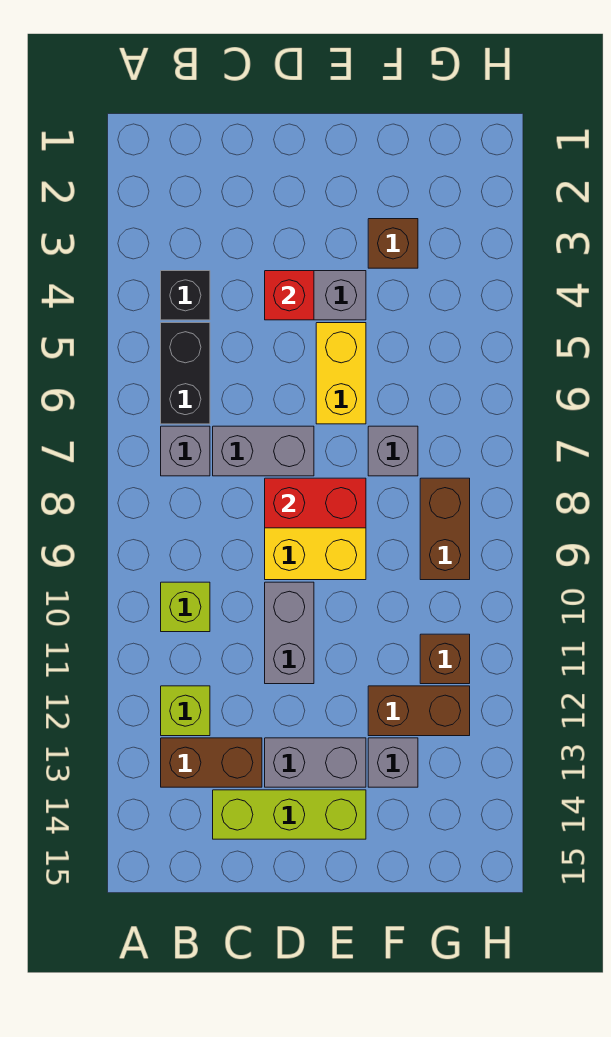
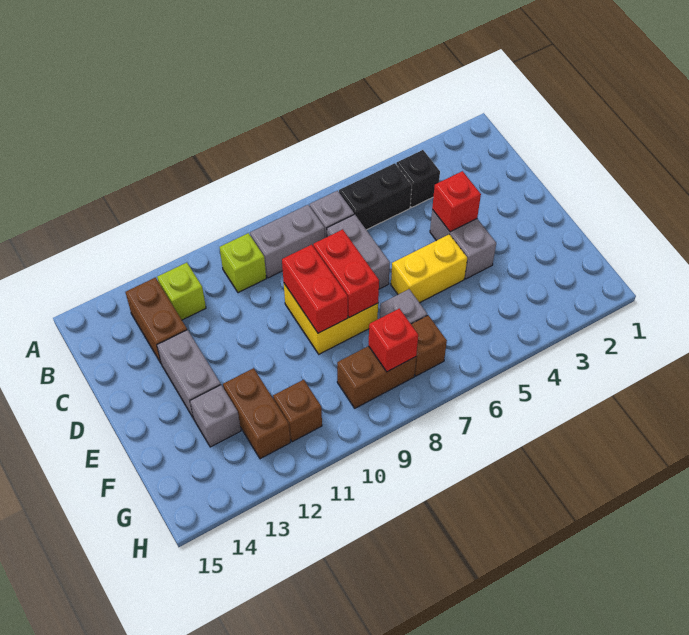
lime 1x3 brick [213,790,366,839] -> none
none -> red 1x2 brick [282,245,348,333]
grey 1x2 brick [265,582,314,684] -> grey 1x2 brick moved to [250,205,325,278]
brown 1x1 brick [368,219,418,268] -> brown 1x1 brick moved to [411,315,447,376]
none -> red 1x1 brick [369,308,418,372]

